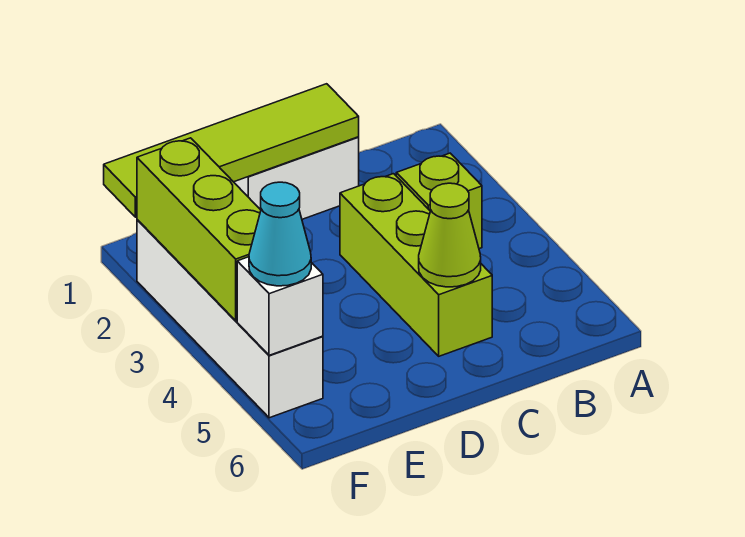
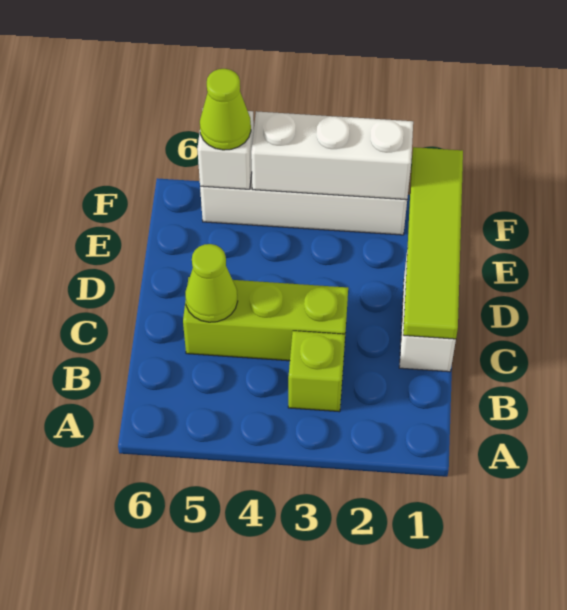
lime 1x3 brick [137,138,261,321] -> white 1x3 brick [251,111,413,200]
cyan 1x1 cone [249,182,311,286] -> lime 1x1 cone [200,69,251,150]

